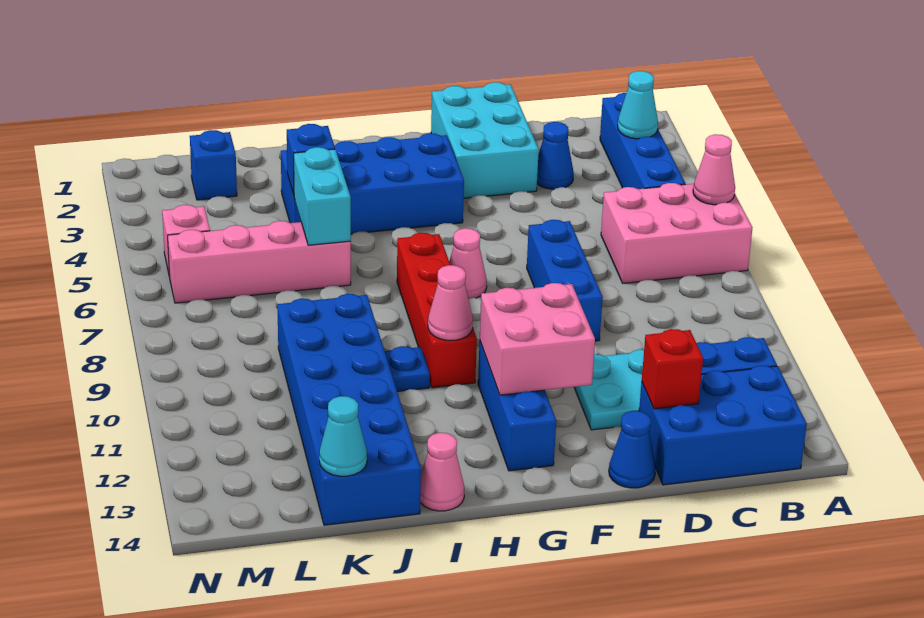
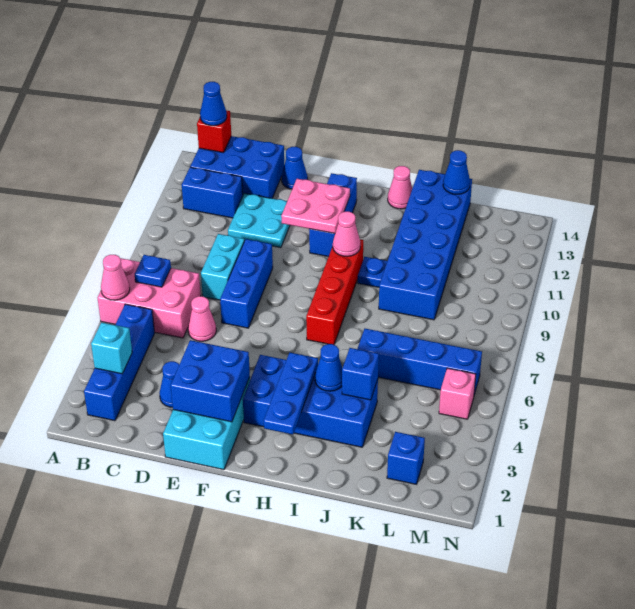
cyan 1x1 cone [618,71,658,139] -> cyan 1x1 brick [91,322,132,374]
none -> blue 1x1 plate [135,255,171,287]
none -> blue 1x1 cone [200,82,227,126]
red 1x1 brick [642,329,703,409] -> red 1x1 brick moved to [197,110,231,153]
none -> blue 2x2 brick [171,340,250,422]
pink 2x2 brick [480,283,595,395] -> pink 2x2 plate [281,179,350,233]
pink 1x1 cone [449,228,487,299] -> pink 1x1 cone moved to [188,296,216,341]
none -> blue 1x3 plate [264,353,318,435]
none -> blue 1x1 cone [315,344,342,391]
cyan 1x2 brick [294,147,351,245] -> cyan 1x2 brick moved to [201,234,244,300]
pink 1x4 brick [168,221,351,303] -> blue 1x4 brick [358,329,482,394]
cyan 1x1 cone [319,396,367,476] -> blue 1x1 cone [443,150,470,194]

